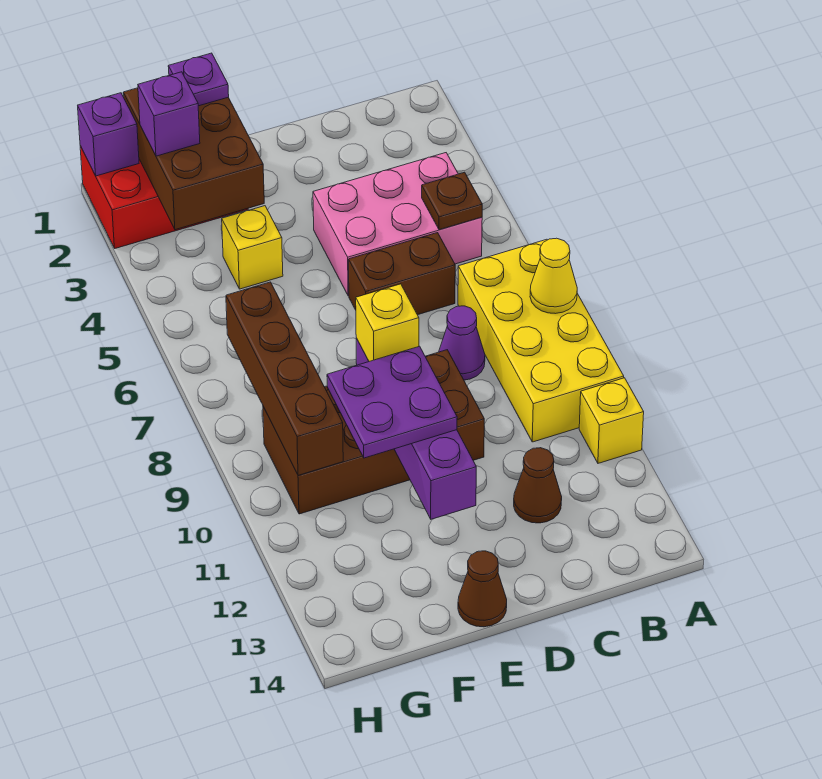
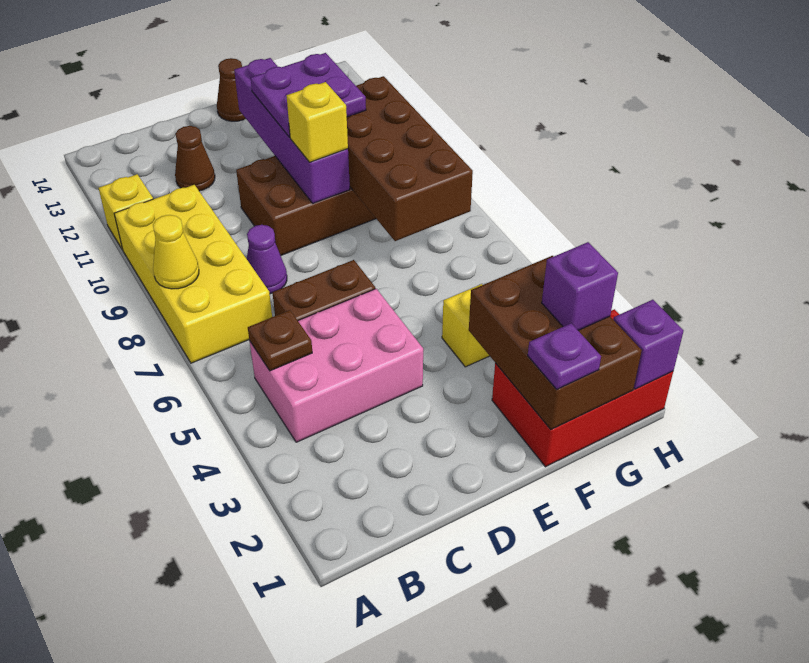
brown 1x4 brick [226,282,343,476] -> brown 2x4 brick [347,76,473,241]

